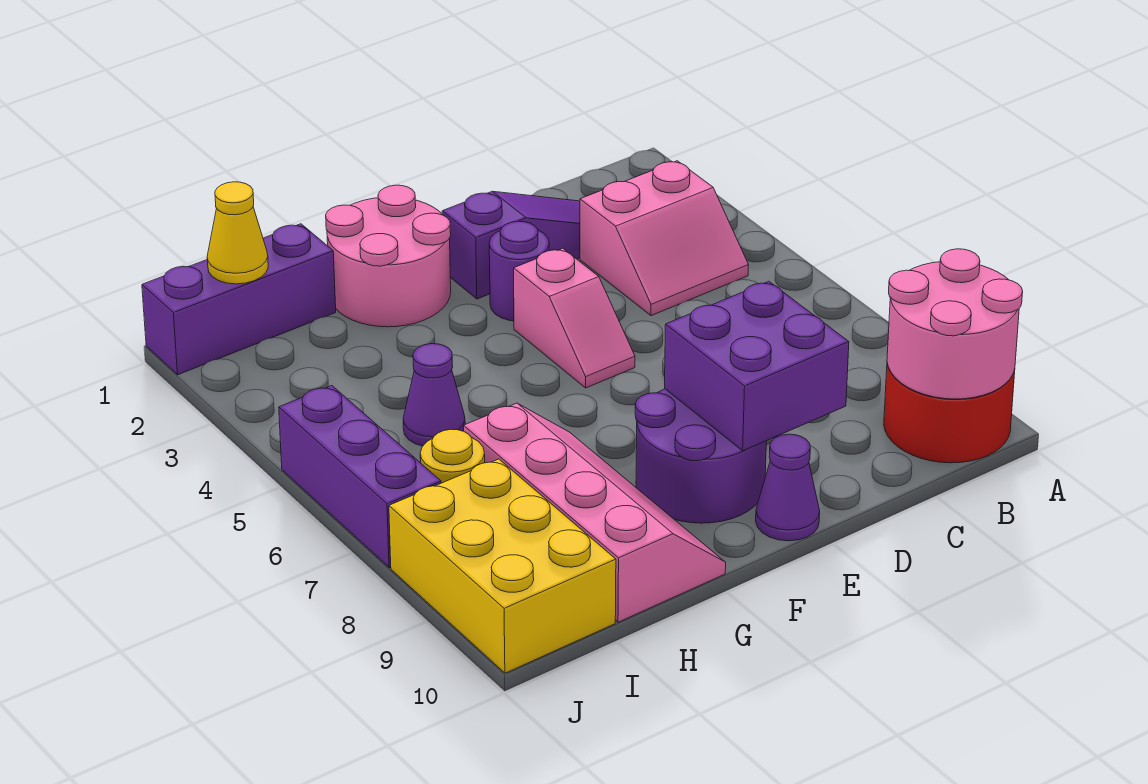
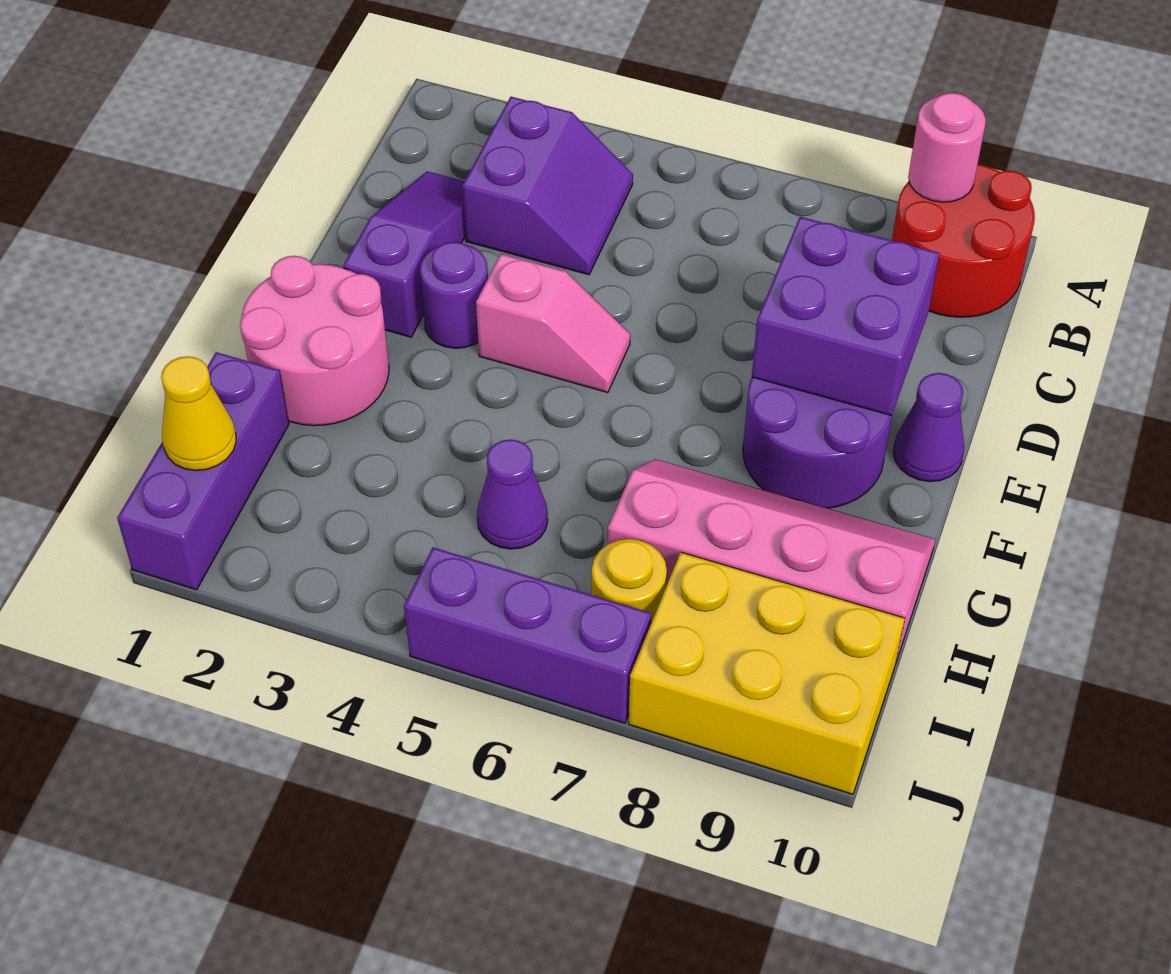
pink 2x2 round brick [887,249,1023,399] -> pink 1x1 round brick [908,93,986,202]
pink 2x2 slope [580,161,748,316] -> purple 2x2 slope [462,97,633,275]

